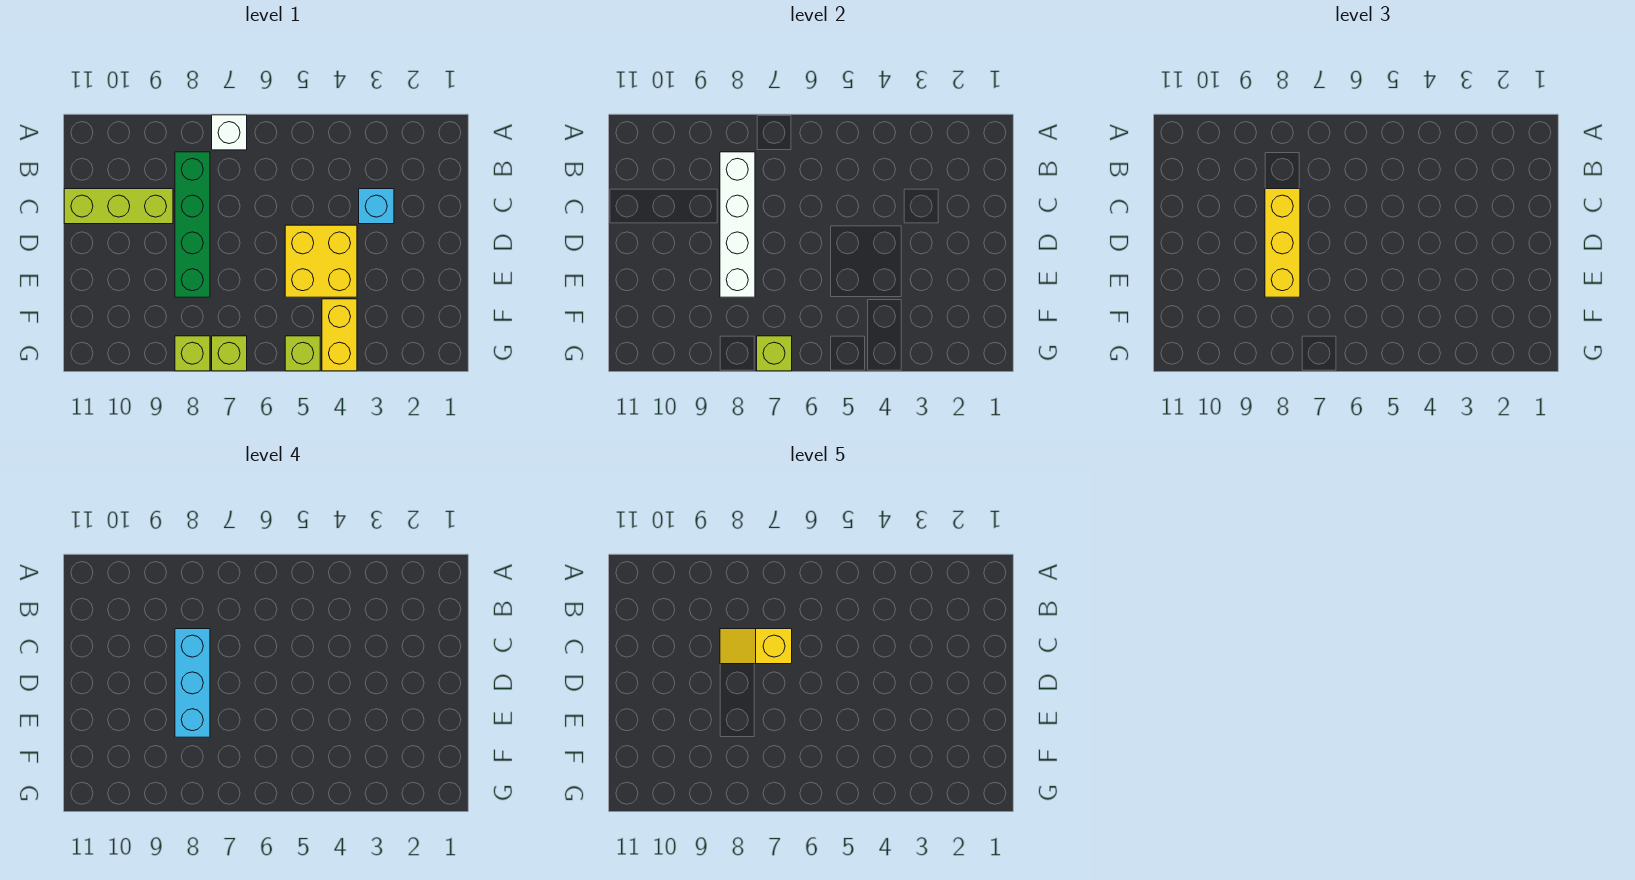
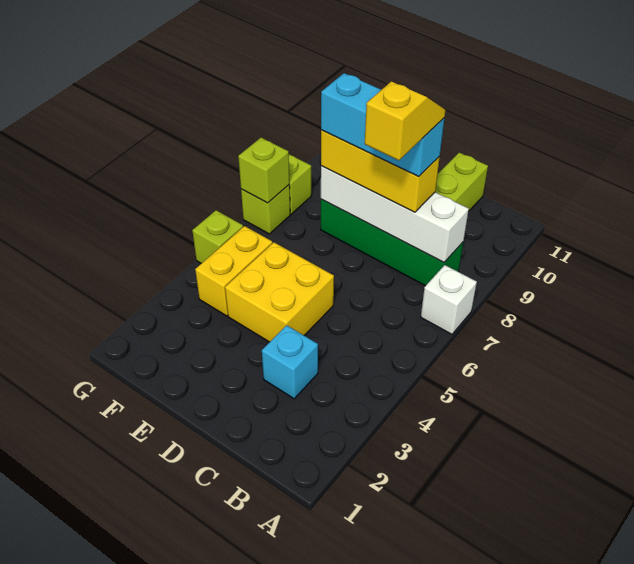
yellow 1x2 brick [322,299,357,371] -> yellow 1x2 brick turned to [195,226,272,316]

